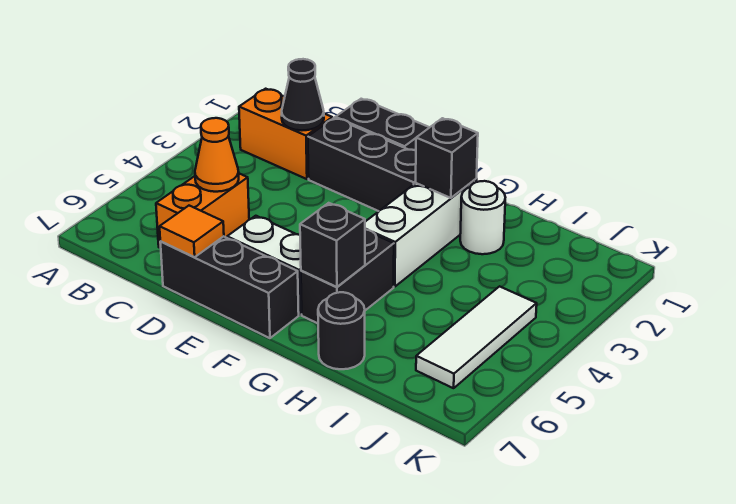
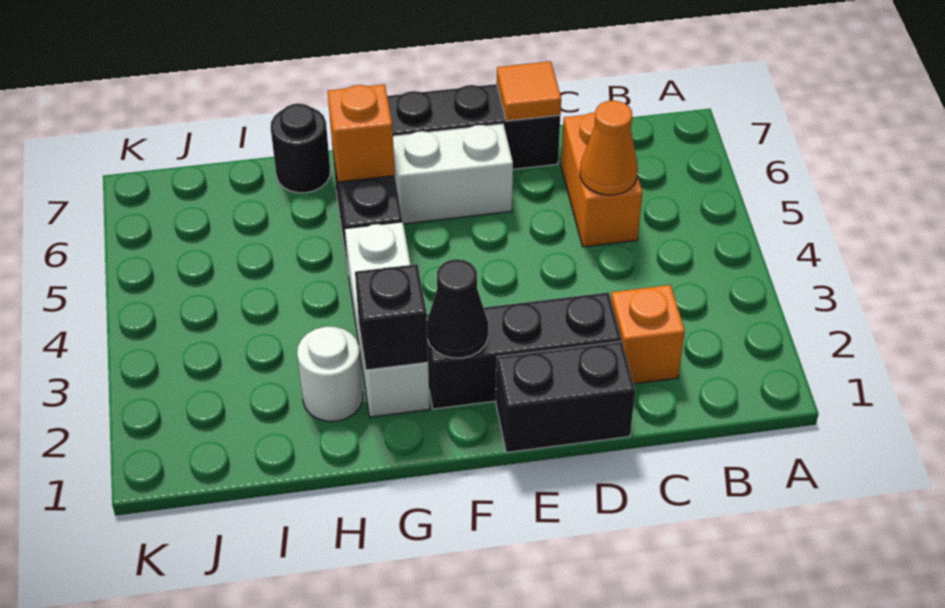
orange 1x2 brick [239,89,332,179] -> orange 1x1 brick [611,285,685,384]
black 1x1 cone [282,59,324,130] -> black 1x1 cone moved to [427,259,488,358]
black 1x1 brick [300,203,365,287] -> orange 1x1 brick [328,84,395,182]
white 1x3 tile [416,286,537,388] -> none

